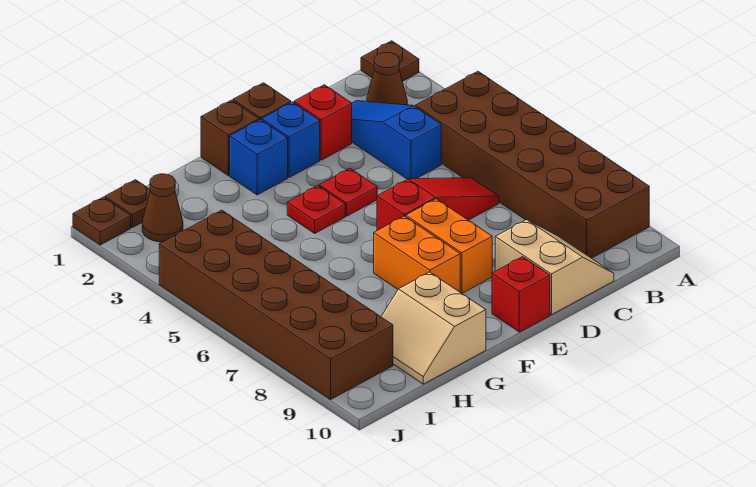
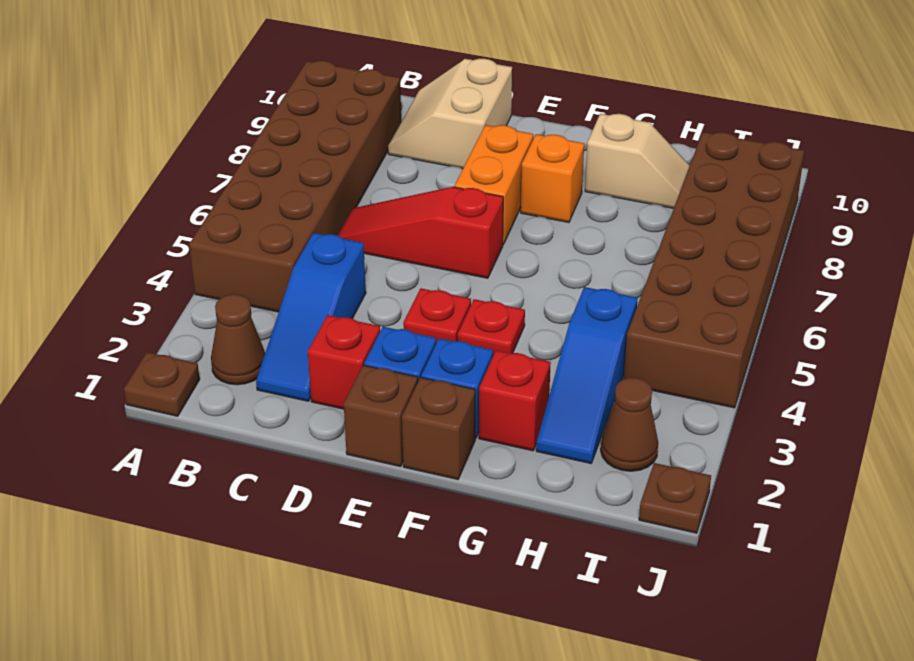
red 1x1 brick [492,257,550,332] -> red 1x1 brick moved to [479,350,551,451]
orange 1x2 brick [374,216,460,292] -> orange 1x1 brick [521,134,584,223]
tan 2x2 slope [381,272,486,384] -> tan 1x2 slope [585,114,690,208]
none -> blue 1x3 slope [536,287,638,463]
brown 1x1 plate [105,180,150,228] -> none

